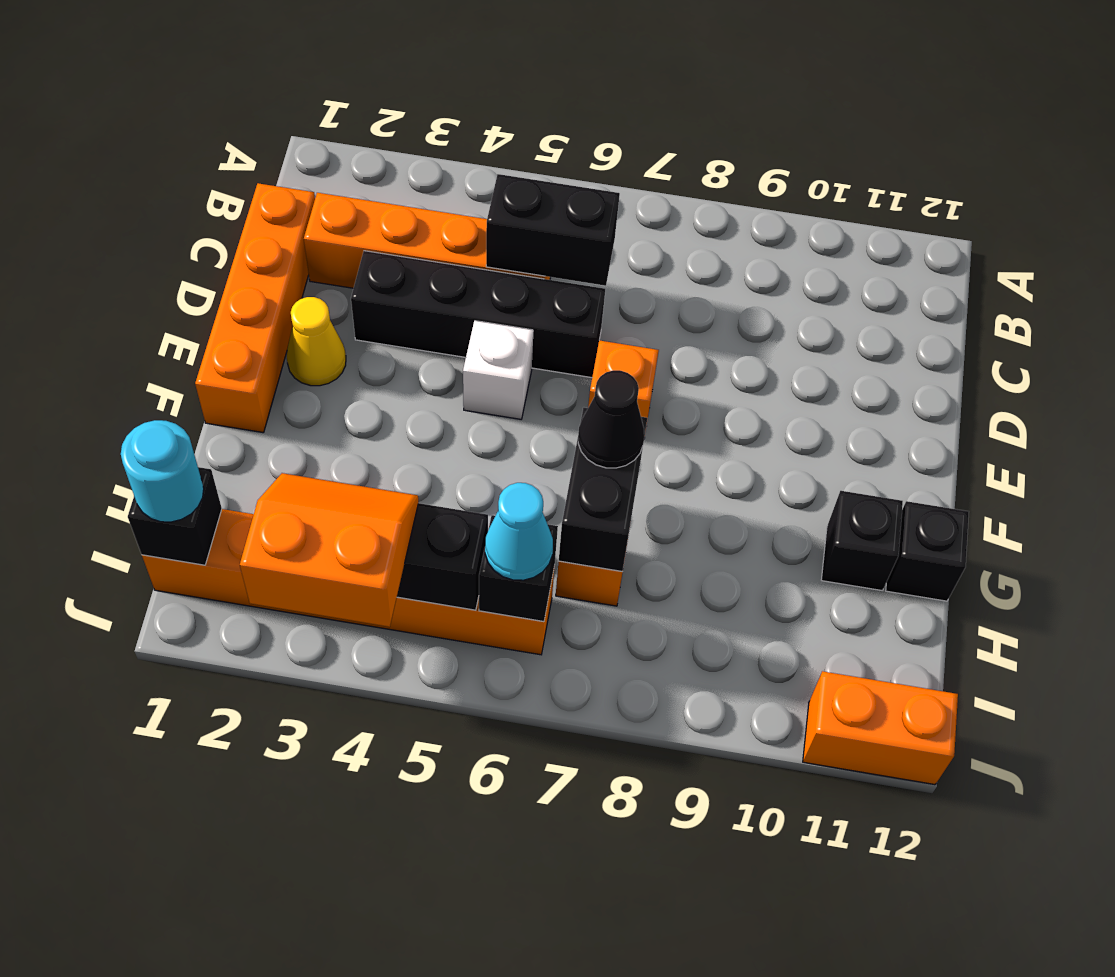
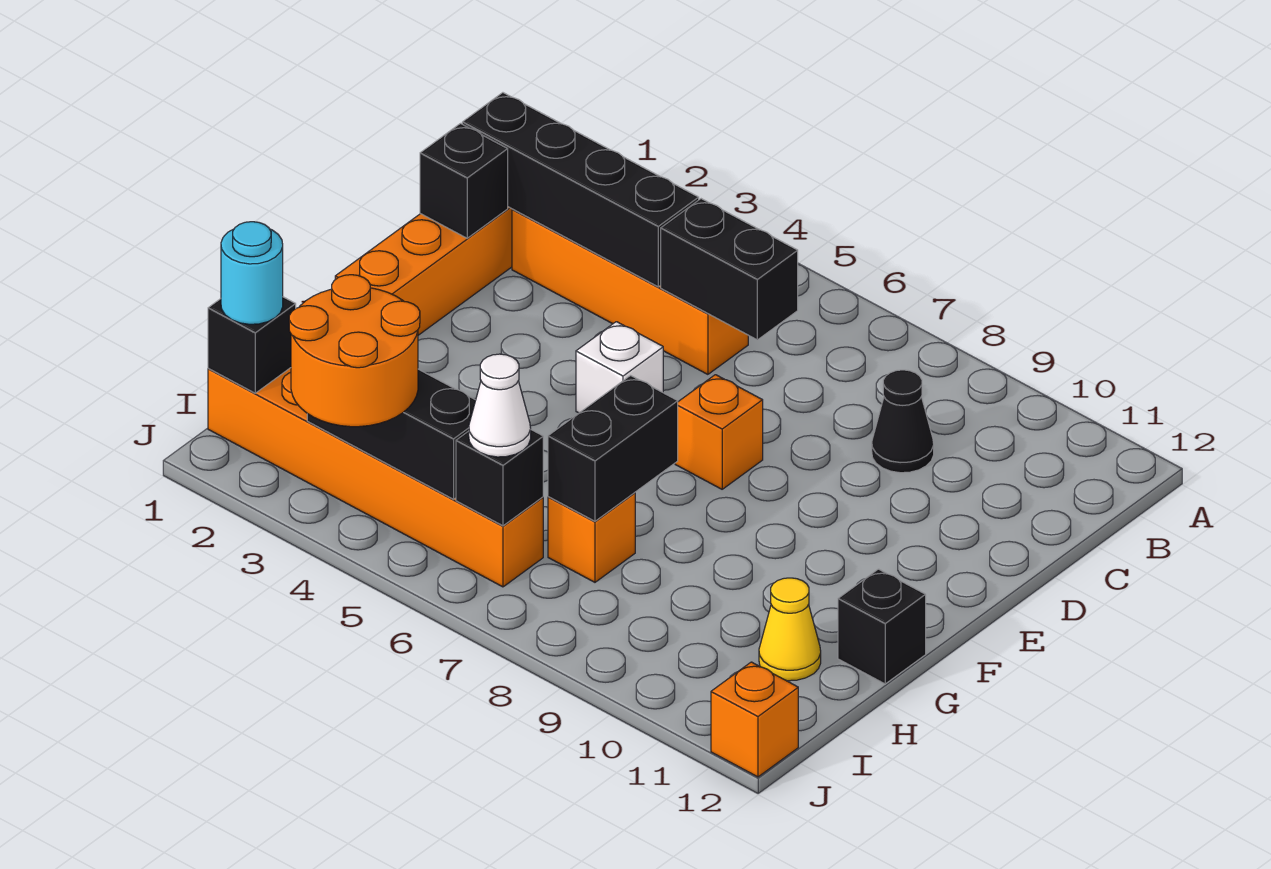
black 1x4 brick [351,251,605,378] -> black 1x4 brick moved to [462,93,699,287]
yellow 1x1 cone [287,297,346,386] -> yellow 1x1 cone moved to [759,578,821,681]
black 1x1 cone [578,370,645,468] -> black 1x1 cone moved to [872,370,934,473]
black 1x1 brick [822,491,903,591] -> black 1x1 brick moved to [420,124,508,238]
orange 2x2 slope [240,473,419,627] -> orange 2x2 round brick [289,275,420,427]
cyan 1x1 cone [485,483,553,580] -> white 1x1 cone [469,354,531,457]
orange 1x2 brick [803,671,958,785] -> orange 1x1 brick [711,662,798,777]

